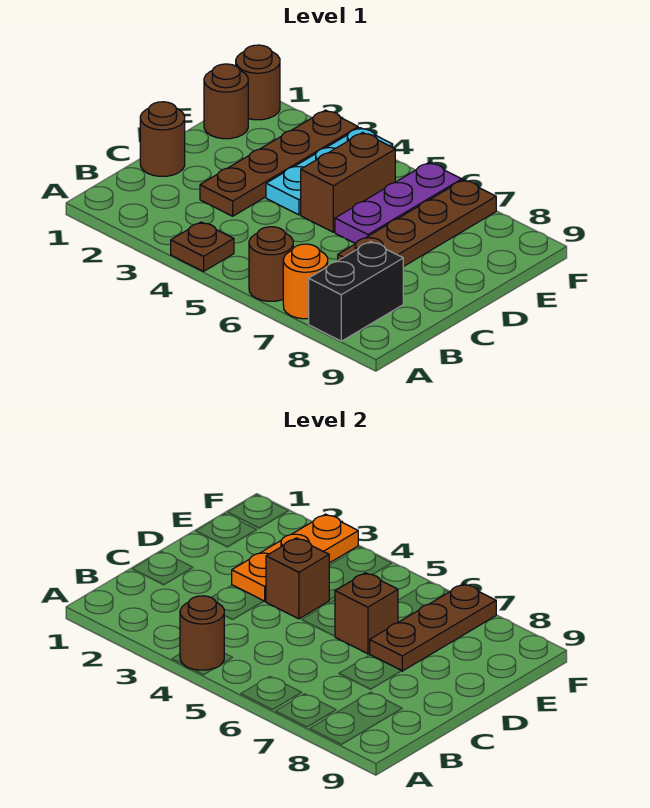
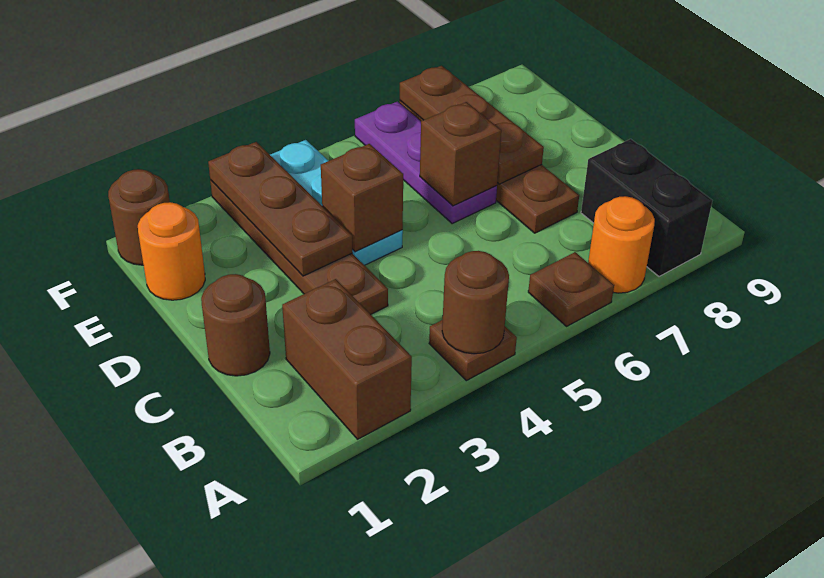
brown 1x1 round brick [249,227,293,301] -> brown 1x1 plate [528,252,614,326]
orange 1x3 plate [232,514,358,601] -> brown 1x3 plate [208,142,353,276]
brown 1x2 brick [301,133,395,232] -> brown 1x2 brick moved to [282,279,412,439]
brown 1x1 round brick [204,64,248,139] -> orange 1x1 round brick [138,202,205,300]

